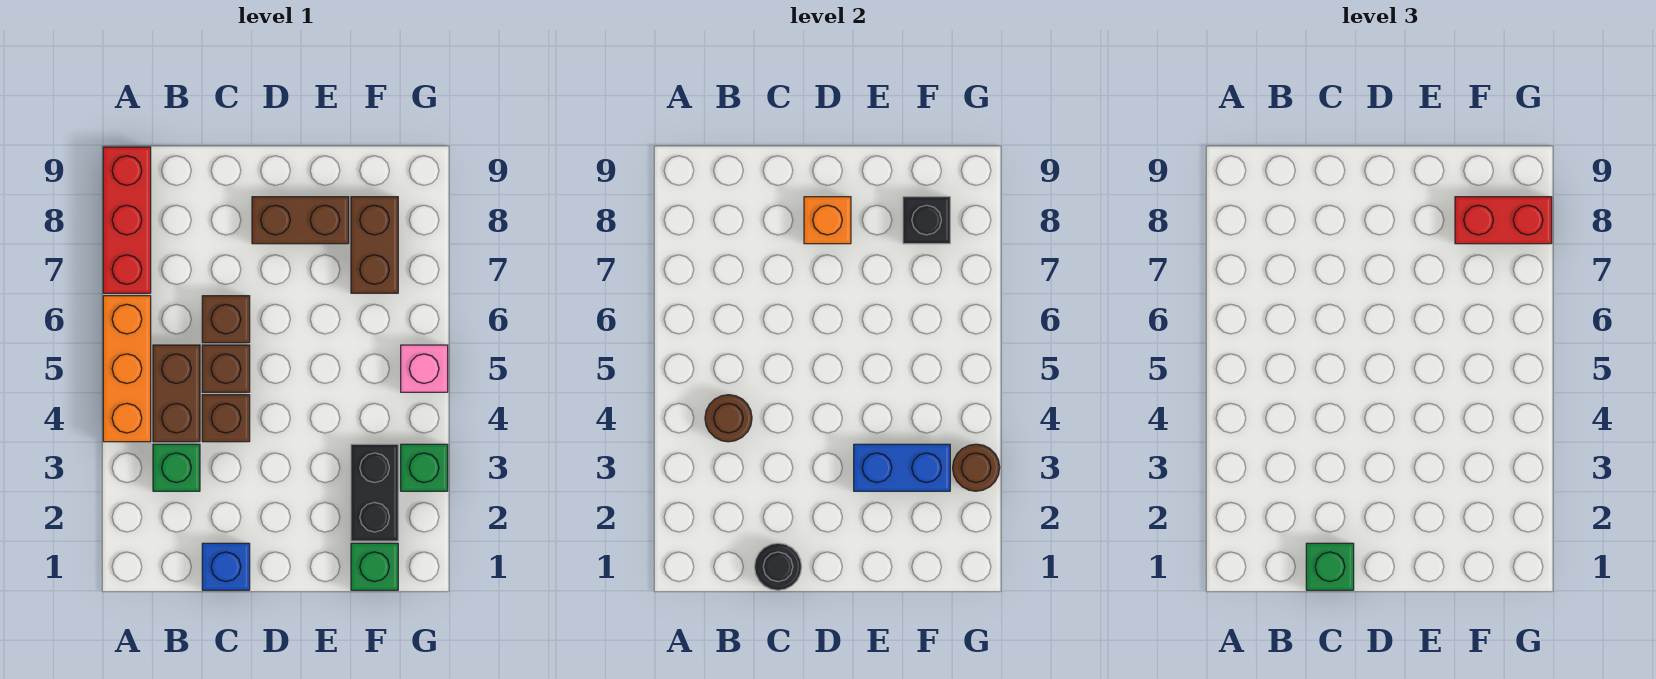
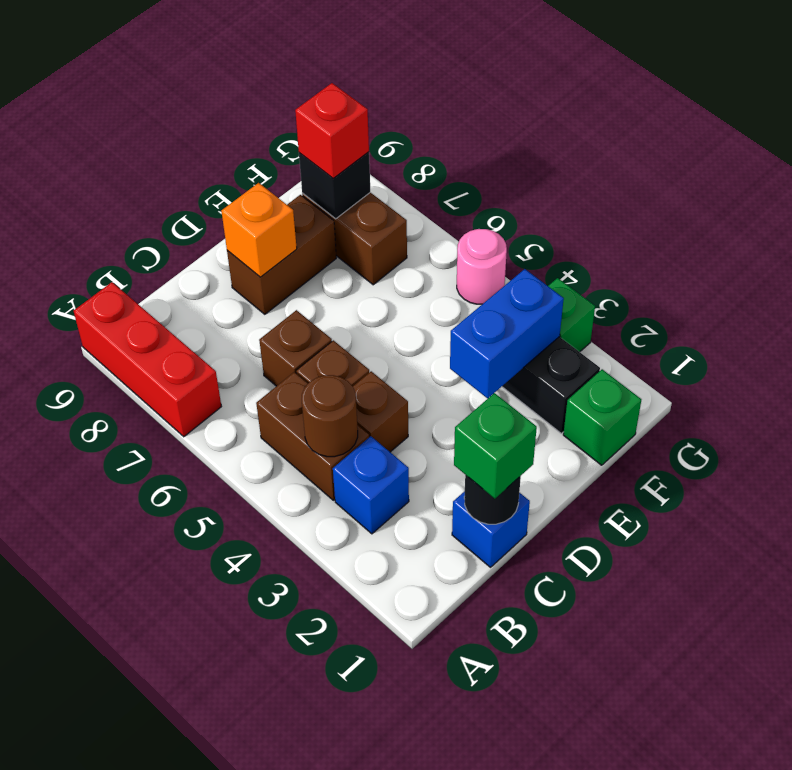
orange 1x3 brick [103,296,151,442] -> none
green 1x1 brick [153,444,200,491] -> blue 1x1 brick [333,436,409,534]
red 1x2 brick [1455,197,1552,244] -> red 1x1 brick [295,83,369,179]
brown 1x1 round brick [953,444,1000,491] -> none
pink 1x1 brick [401,345,448,392] -> pink 1x1 round brick [457,229,507,304]

